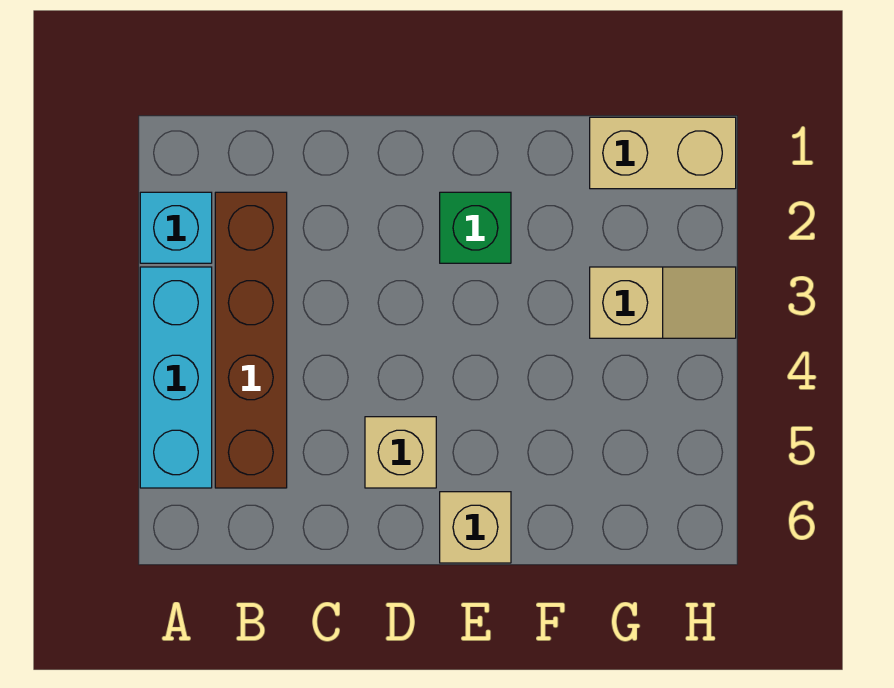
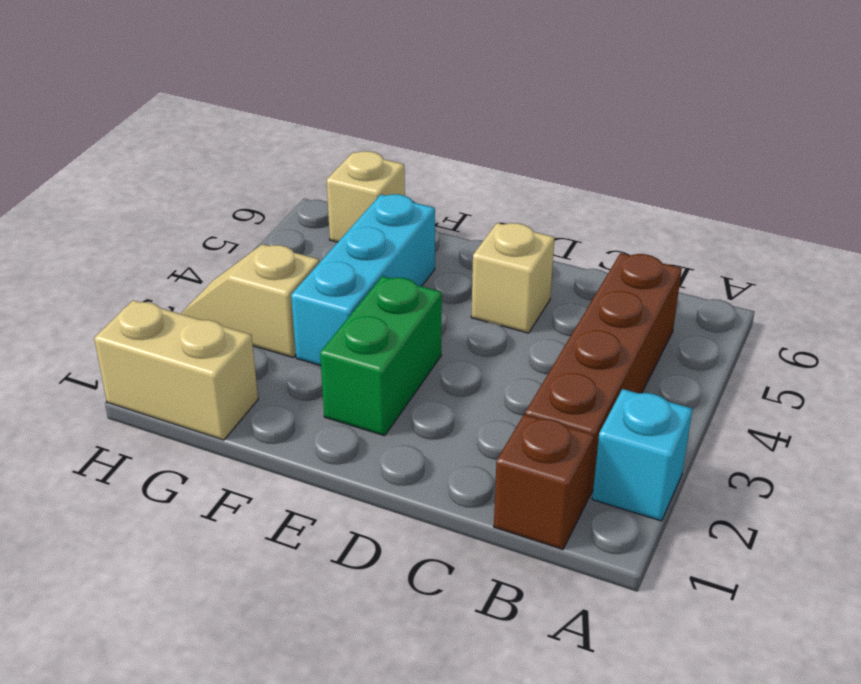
cyan 1x3 brick [140,267,212,488] -> cyan 1x3 brick moved to [291,194,435,366]
none -> brown 1x1 brick [494,414,594,550]
green 1x1 brick [440,192,511,263] -> green 1x2 brick [320,276,442,436]
tan 1x1 brick [440,492,511,563] -> tan 1x1 brick moved to [327,151,405,242]

